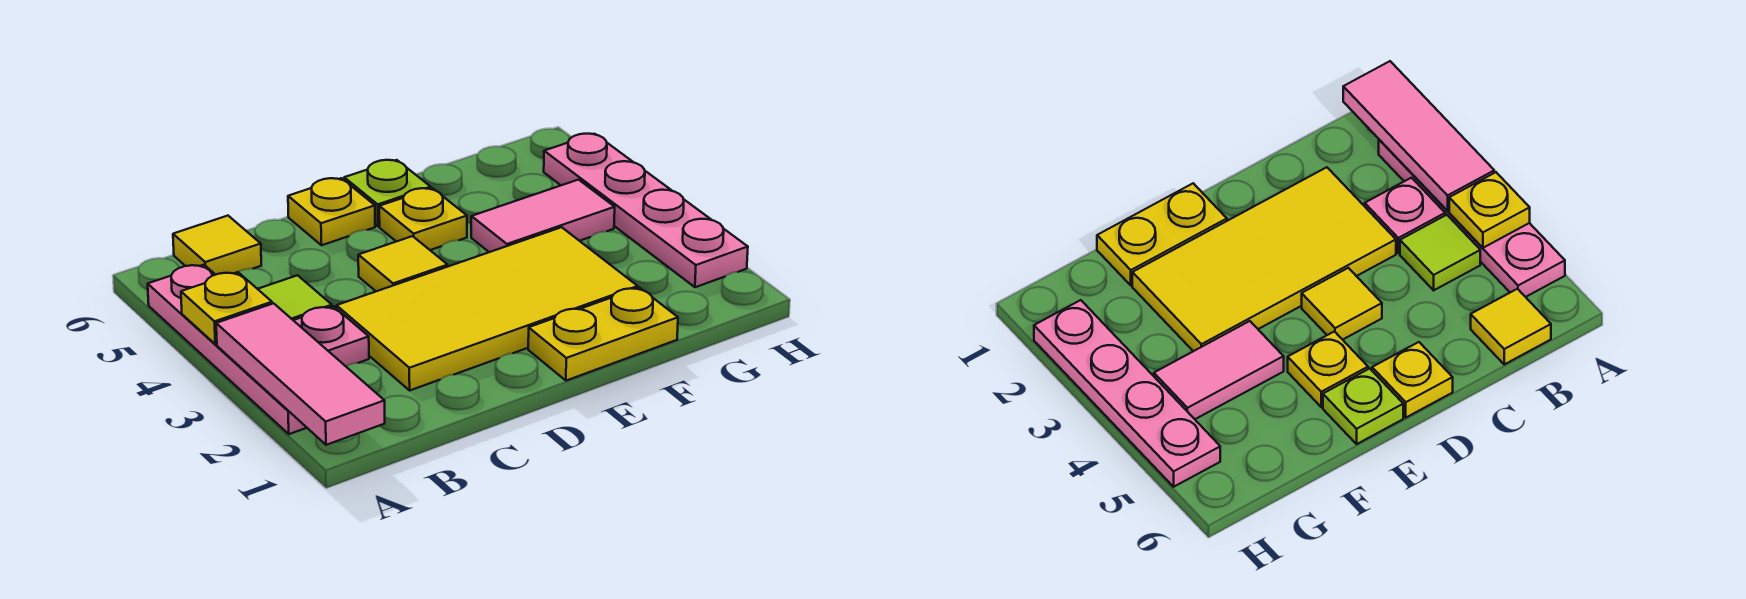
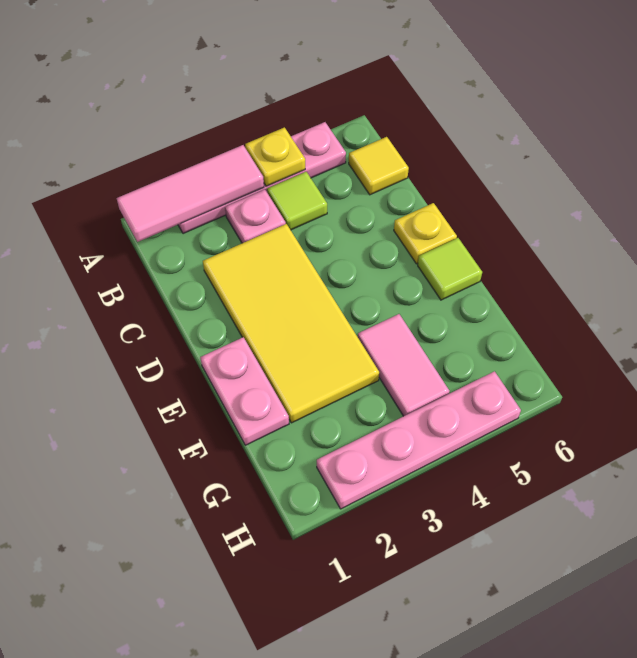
yellow 1x1 tile [358,236,448,291] -> none
yellow 1x2 plate [528,288,678,381] -> pink 1x2 plate [200,337,289,445]
yellow 1x1 plate [379,188,467,250] -> none
lime 1x1 plate [344,160,431,226] -> lime 1x1 tile [418,238,482,300]

